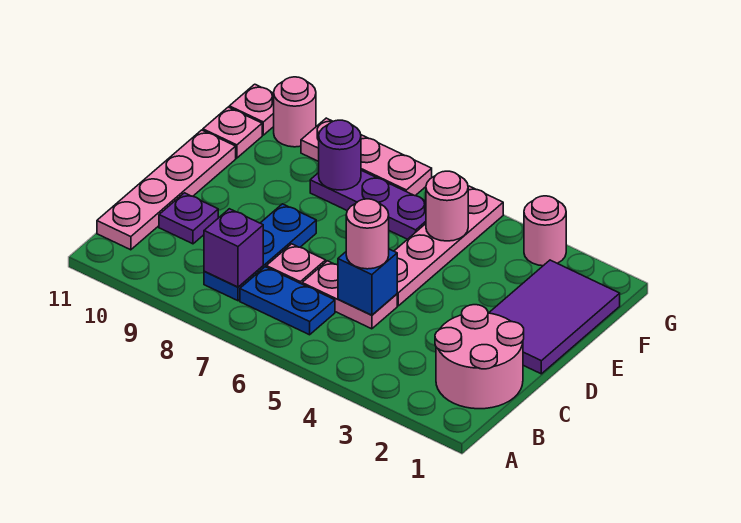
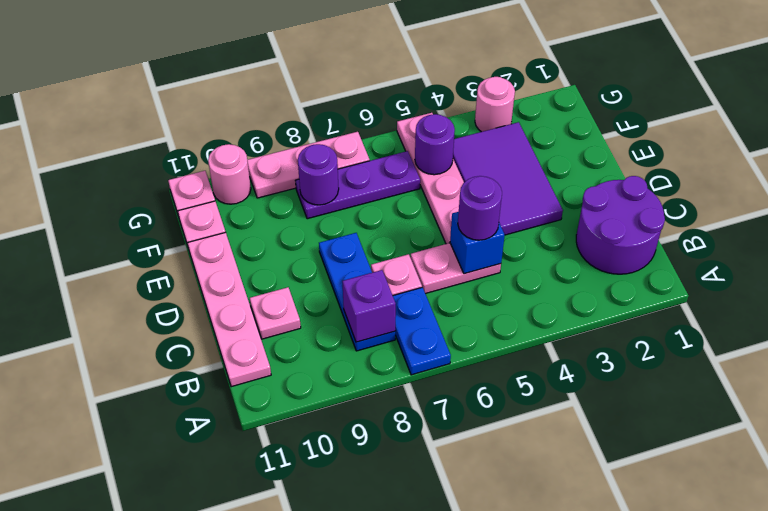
pink 2x2 round brick [435,305,524,409] -> purple 2x2 round brick [576,176,665,274]
blue 1x2 plate [240,267,335,335] -> blue 1x2 plate turned to [393,287,451,375]
pink 1x1 round brick [346,199,389,269] -> purple 1x1 round brick [458,176,502,240]
purple 1x1 plate [159,193,218,244] -> pink 1x1 plate [250,287,301,339]
purple 2x3 tile [489,260,620,374] -> purple 2x3 tile moved to [453,122,563,235]
pink 1x1 round brick [426,171,468,241] -> purple 1x1 round brick [415,114,455,175]

